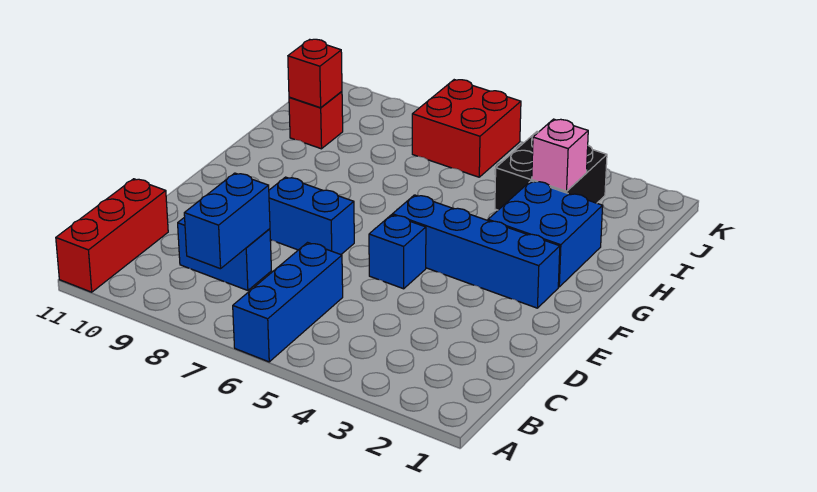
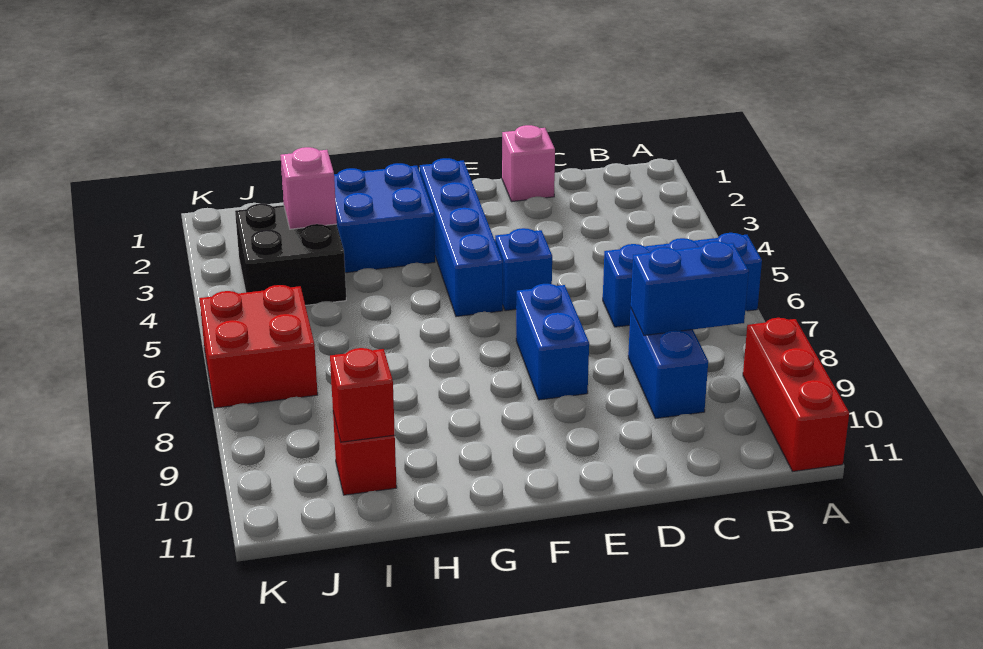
red 1x3 brick [56,179,168,292] -> red 1x3 brick turned to [743,318,849,471]
none -> pink 1x1 brick [502,125,555,202]

